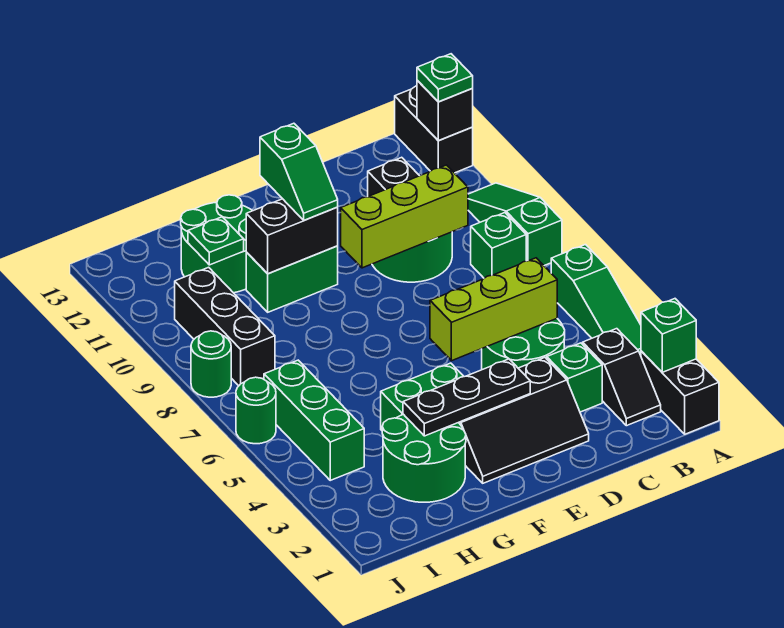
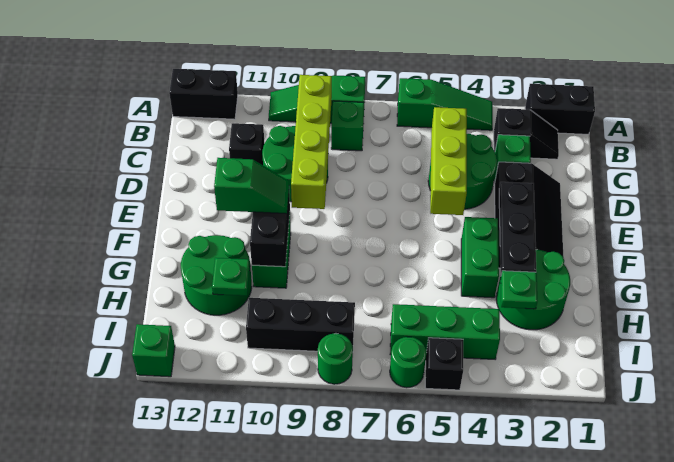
green 1x1 brick [641,299,696,372] -> green 1x1 brick moved to [132,324,175,377]
black 1x1 brick [417,81,473,141] -> black 1x1 brick moved to [425,338,463,390]
green 1x1 plate [417,54,473,102] -> green 1x1 plate moved to [501,271,538,309]
lime 1x3 brick [341,165,468,268] -> lime 1x4 brick [291,75,332,209]

